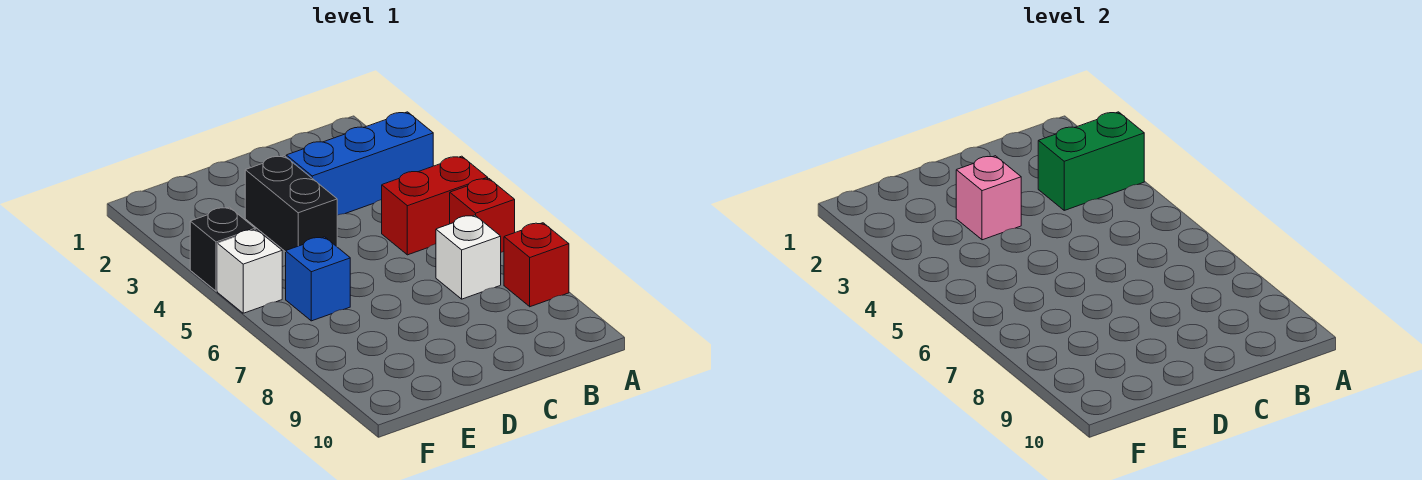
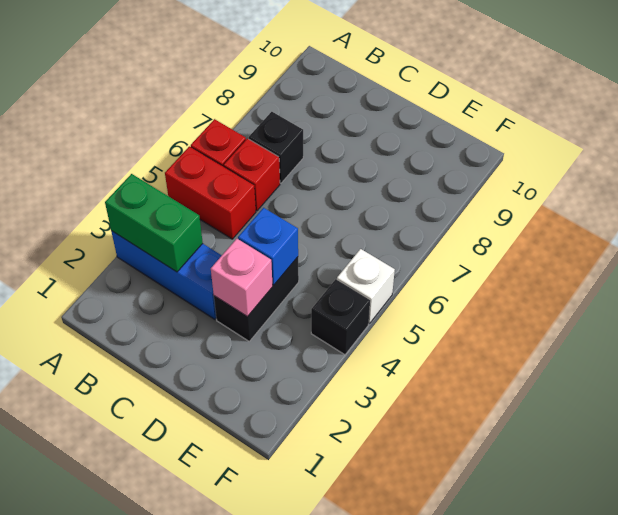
red 1x1 brick [504,223,569,307] -> red 1x1 brick moved to [224,139,280,211]
white 1x1 brick [436,215,501,299] -> black 1x1 brick [249,112,303,183]
blue 1x1 brick [286,237,350,321] -> blue 1x1 brick moved to [238,208,298,285]

